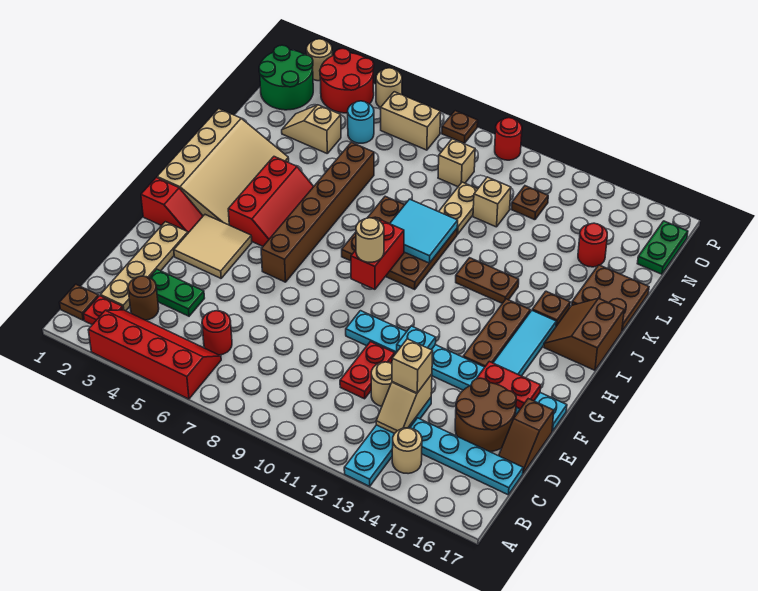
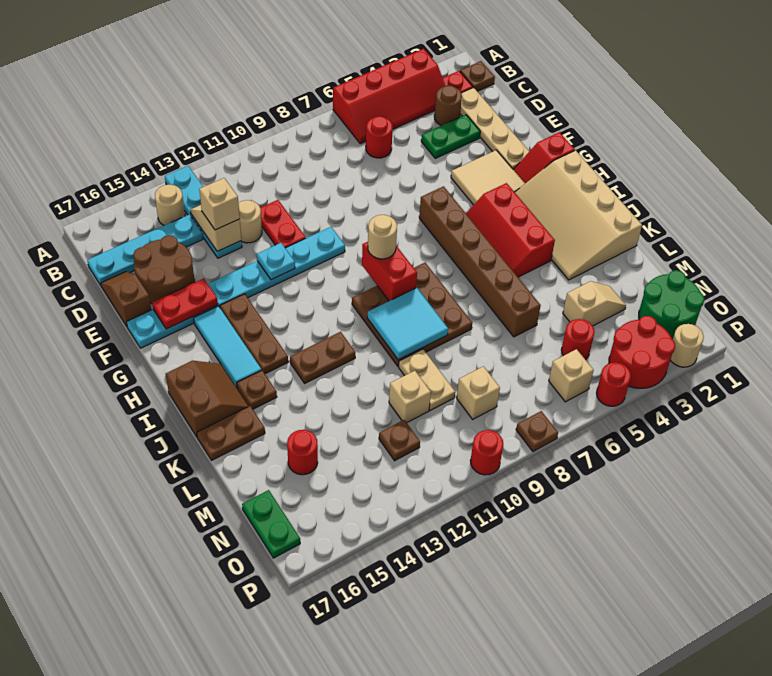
brown 2x2 plate [572,265,649,331] -> brown 1x2 plate [197,406,265,460]
cyan 1x1 round brick [348,101,374,143] -> red 1x1 round brick [561,319,594,360]
tan 1x2 brick [381,92,441,150] -> tan 1x1 brick [549,349,594,402]
tan 1x1 round brick [376,68,402,108] -> red 1x1 round brick [597,362,631,406]

